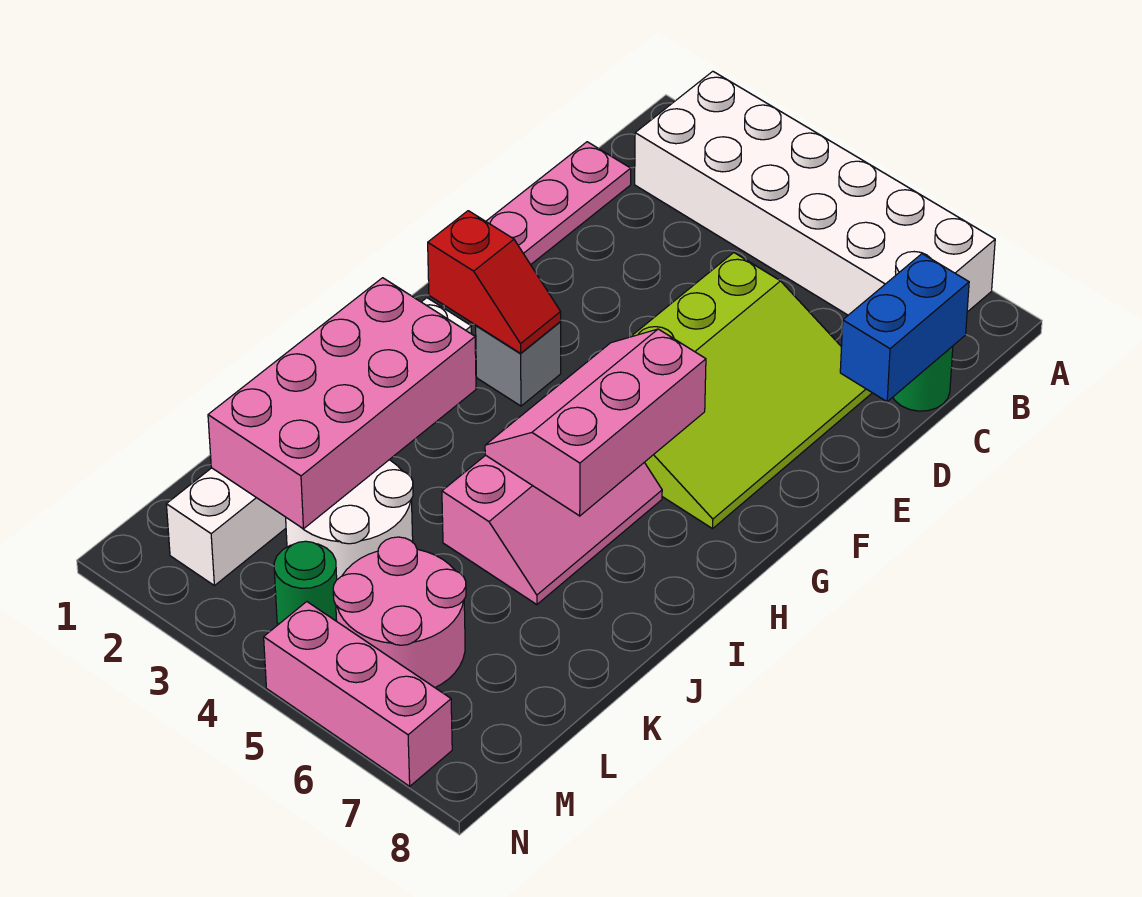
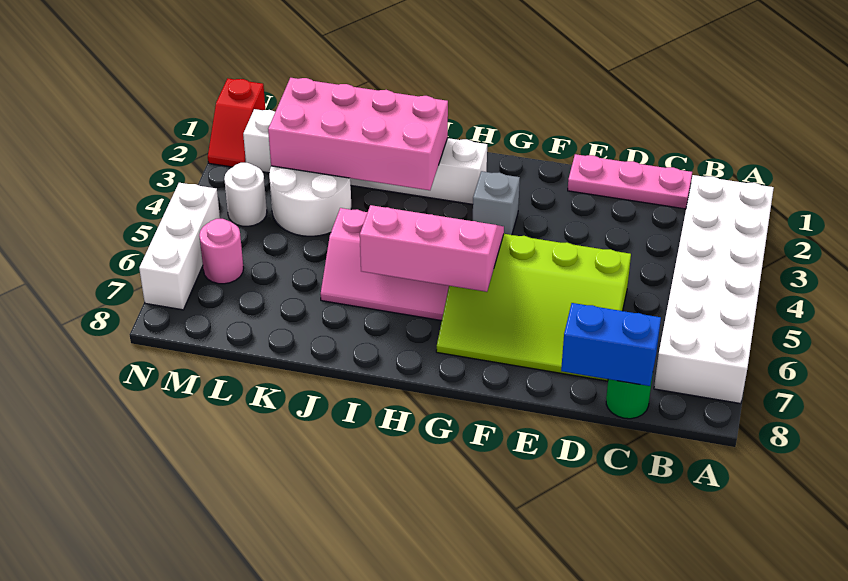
red 1x2 slope [428,211,561,353] -> red 1x2 slope moved to [208,79,265,167]
pink 2x2 round brick [333,537,466,687] -> pink 1x1 round brick [199,219,244,284]
green 1x1 round brick [274,541,337,625] -> white 1x1 round brick [224,163,267,226]
pink 1x3 brick [264,602,452,786] -> white 1x3 brick [139,183,220,310]

